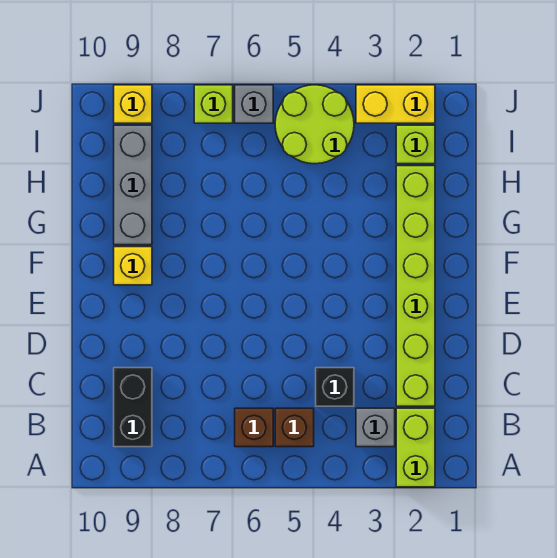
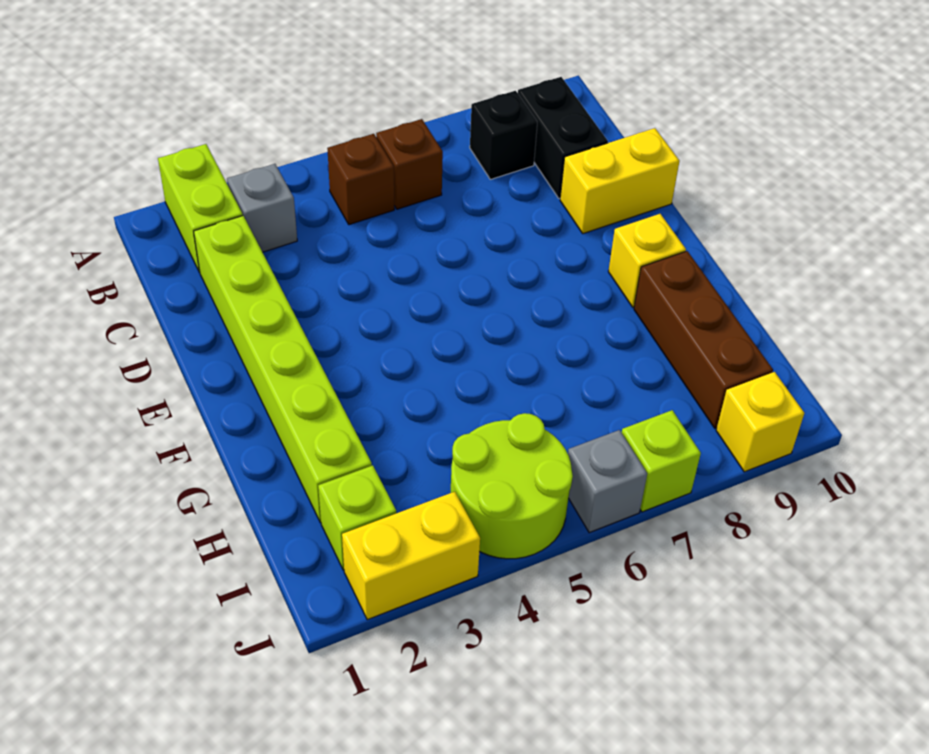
black 1x1 brick [316,368,354,406] -> black 1x1 brick moved to [470,91,537,179]
none -> yellow 1x2 brick [560,128,679,234]
grey 1x3 brick [114,125,152,245] -> brown 1x3 brick [634,251,773,428]

